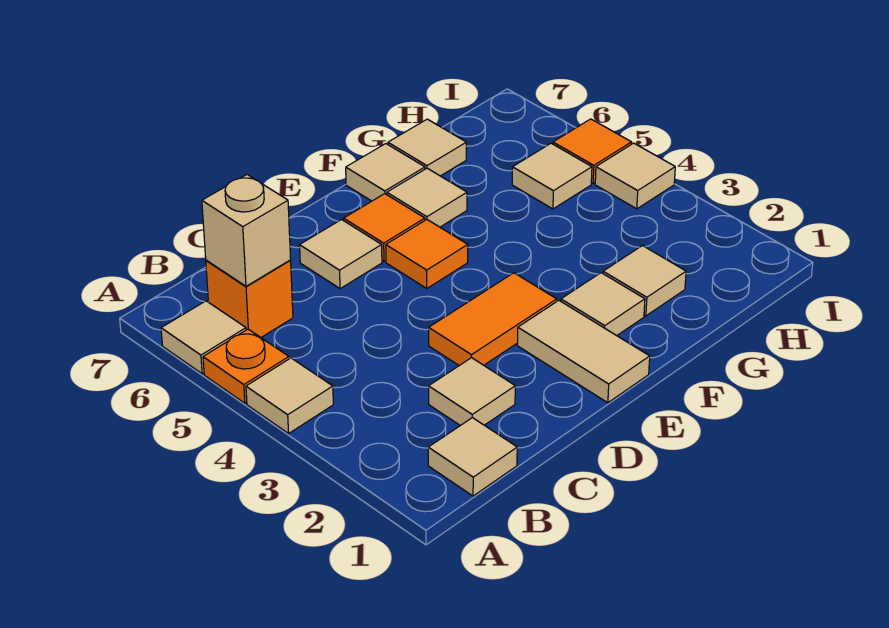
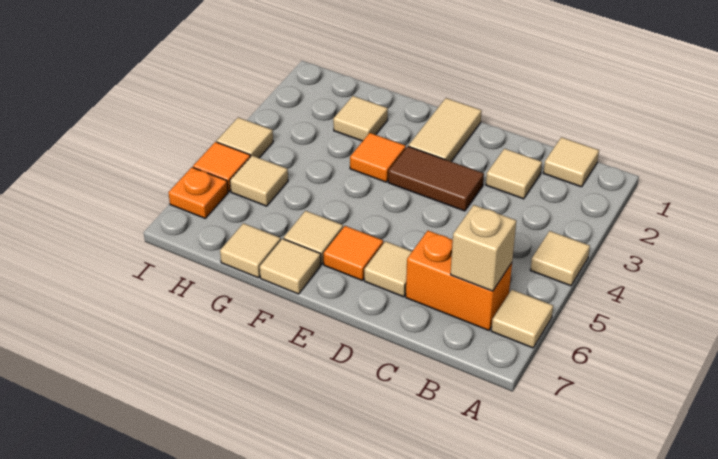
orange 1x1 plate [203,329,289,403] -> orange 1x1 plate moved to [168,167,228,218]
orange 1x1 brick [206,260,293,337] -> orange 1x2 brick [406,231,512,330]
orange 1x2 tile [429,273,557,366] -> brown 1x2 tile [388,146,484,211]
orange 1x1 tile [386,220,468,288] -> orange 1x1 tile moved to [350,133,406,182]
tan 1x1 tile [561,273,645,336] -> none

